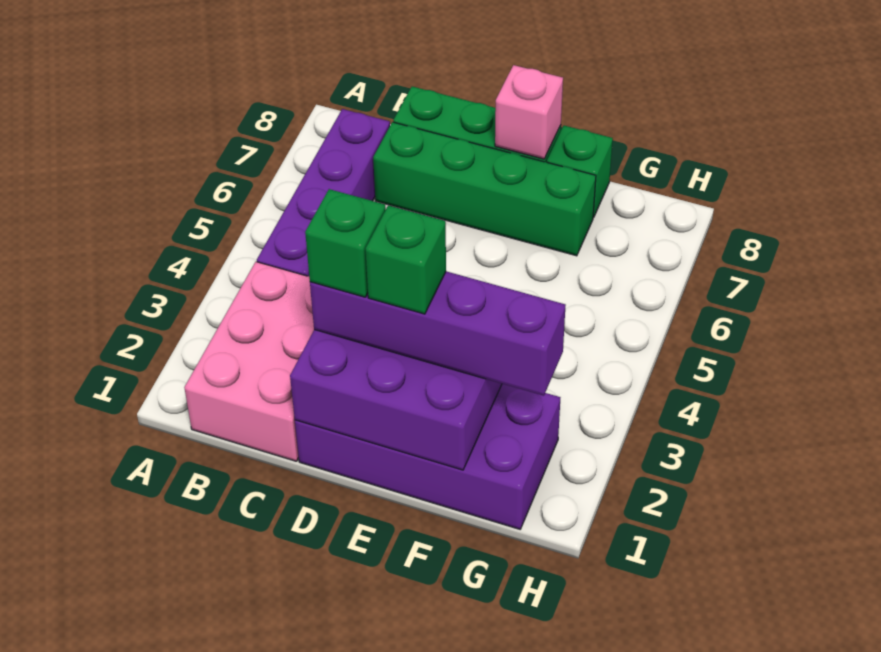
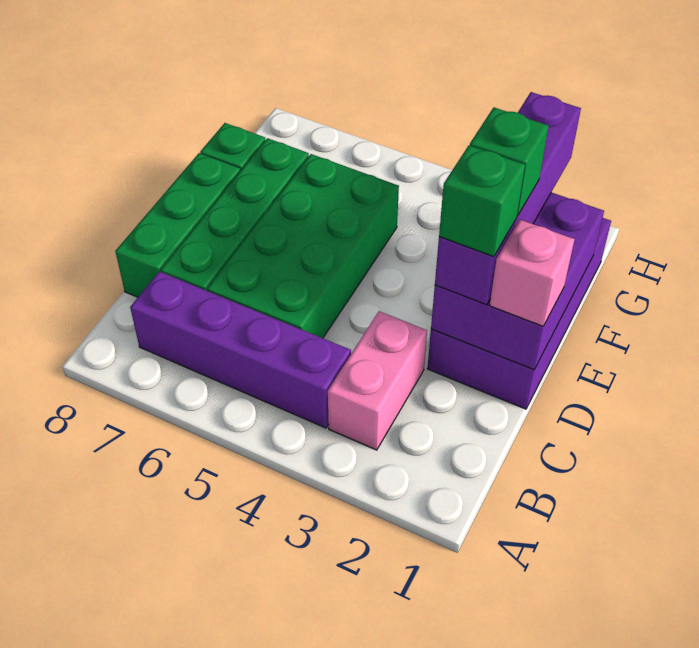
pink 2x3 brick [184,262,314,461] -> pink 1x2 brick [328,311,427,450]
none -> green 2x4 brick [207,154,399,338]
pink 1x1 brick [495,65,563,159] -> pink 1x1 brick moved to [490,219,575,326]

